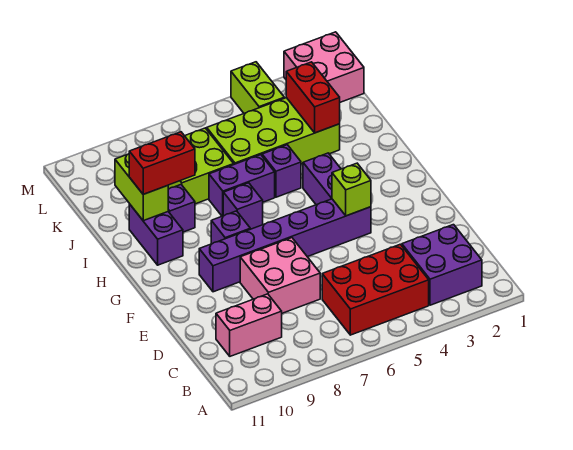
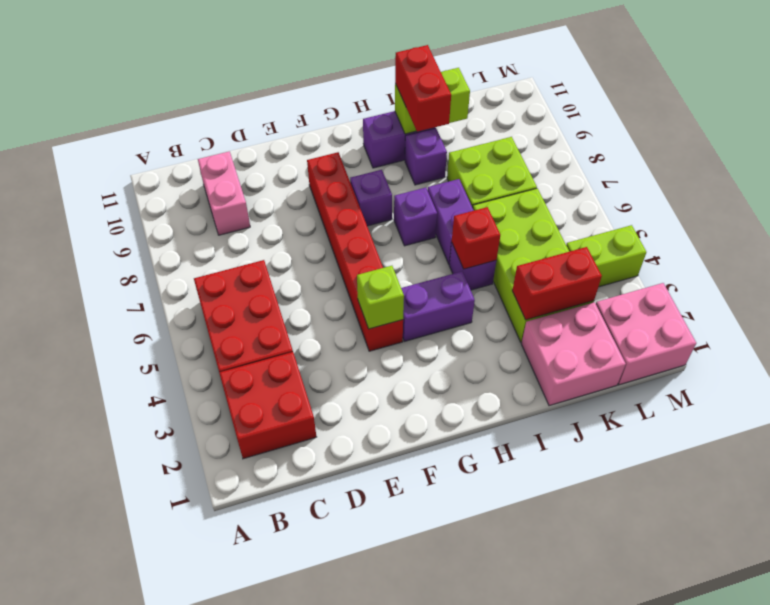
purple 2x2 brick [402,225,482,305] -> red 2x2 brick [219,352,316,459]
pink 2x2 brick [240,238,320,313] -> pink 2x2 brick moved to [521,302,626,406]
purple 1x6 brick [199,199,371,292] -> red 1x6 brick [307,152,403,351]
none -> red 1x1 brick [452,207,500,269]

